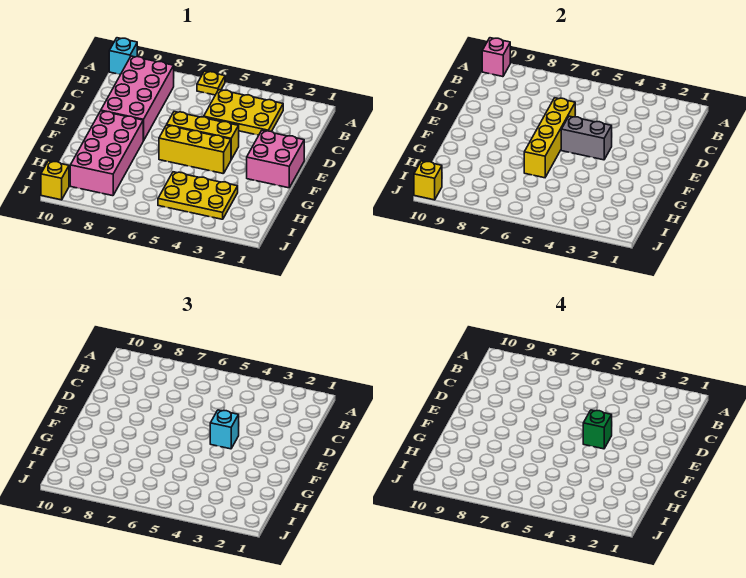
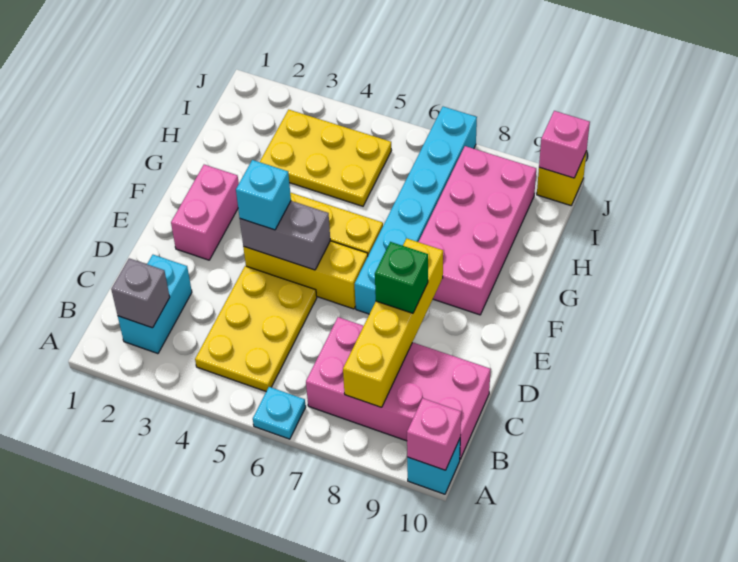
yellow 1x1 plate [197,71,225,95] -> cyan 1x1 plate [253,387,306,439]
none -> cyan 1x2 brick [118,255,192,354]
none -> grey 1x1 brick [111,258,170,328]
yellow 2x3 plate [204,90,283,135] -> yellow 2x3 plate turned to [195,266,317,391]
pink 2x4 brick [101,56,174,141] -> pink 2x4 brick turned to [306,317,491,459]
yellow 1x4 brick [524,98,575,178] -> yellow 1x4 brick moved to [343,238,443,407]
pink 2x2 brick [247,131,304,188] -> pink 1x2 brick [171,165,239,260]
green 1x1 brick [583,410,612,449] -> green 1x1 brick moved to [375,242,428,313]
none -> cyan 1x6 brick [355,107,477,314]
yellow 1x1 brick [414,161,442,200] -> pink 1x1 brick [539,111,590,178]

